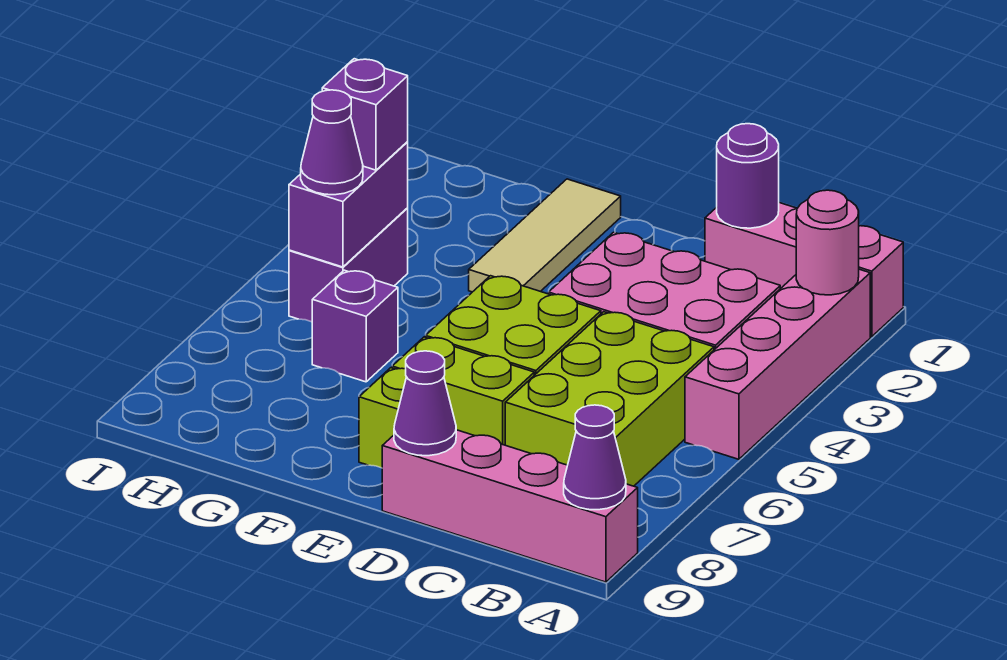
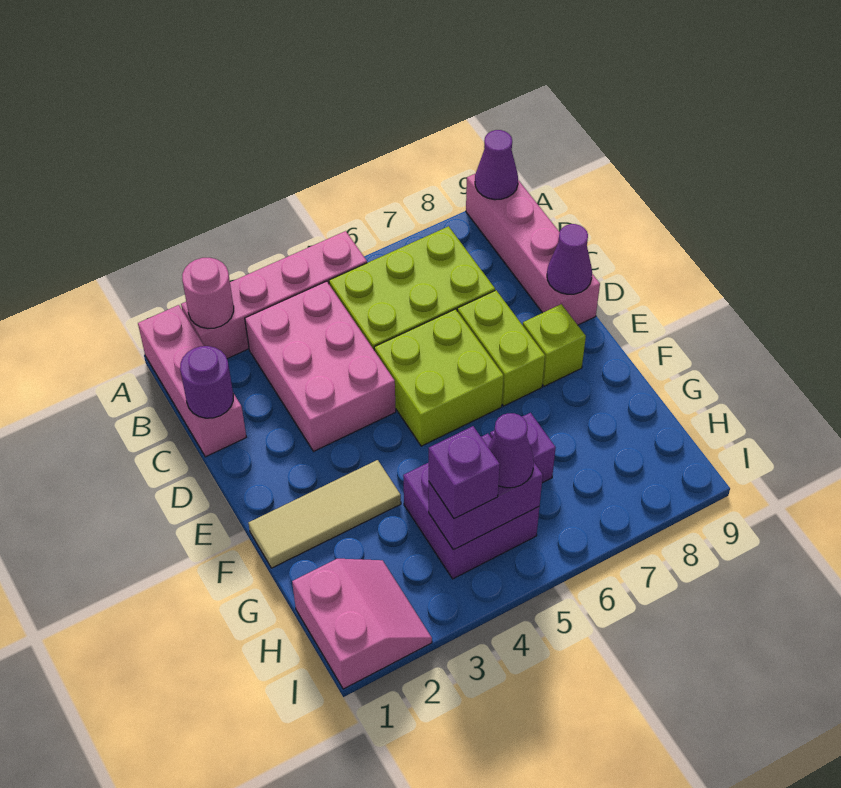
none -> pink 2x2 slope [292,559,432,689]
purple 1x2 brick [289,208,408,322] -> purple 2x2 brick [403,434,539,579]

